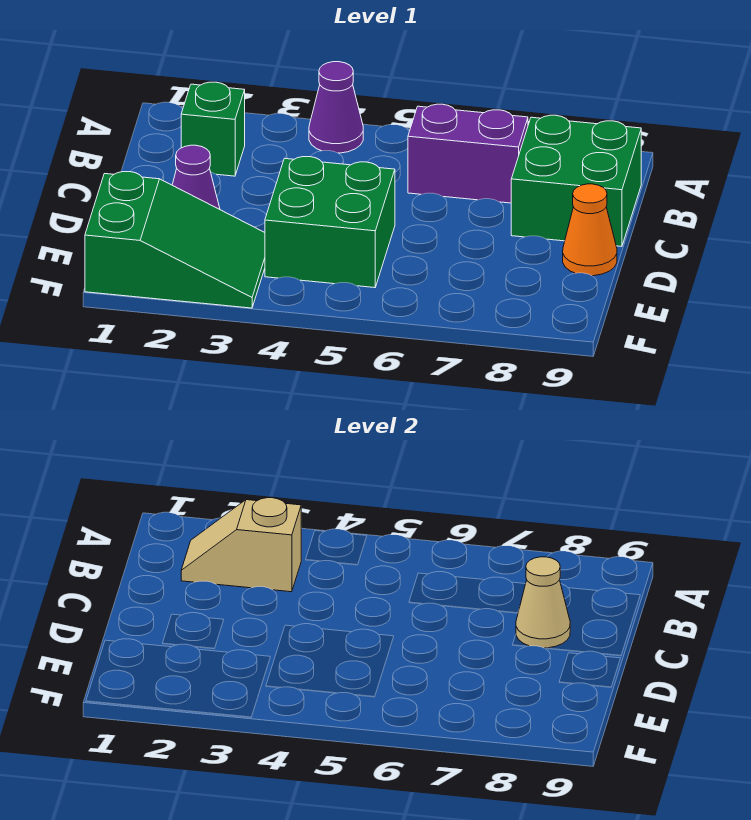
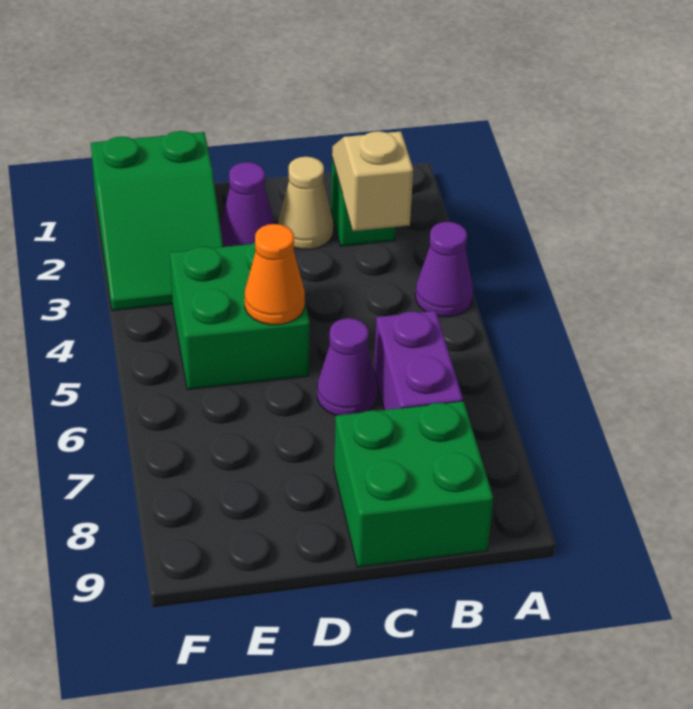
none -> purple 1x1 cone [317,318,377,416]
tan 1x1 cone [516,557,570,648] -> tan 1x1 cone moved to [278,157,333,249]
orange 1x1 cone [563,184,617,276] -> orange 1x1 cone moved to [244,224,305,325]

